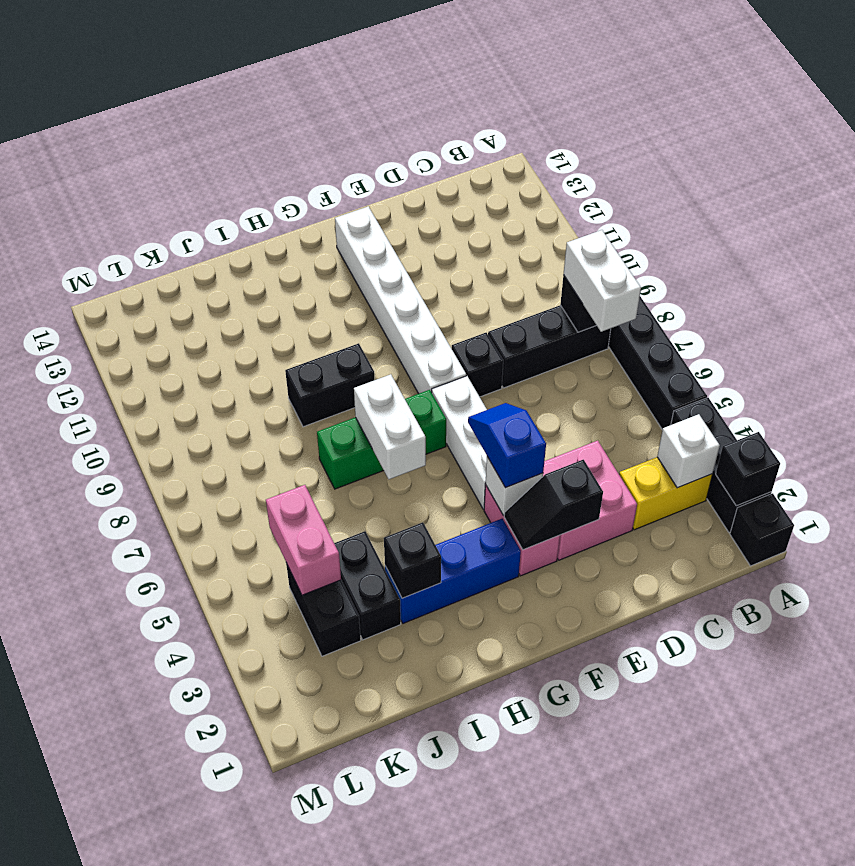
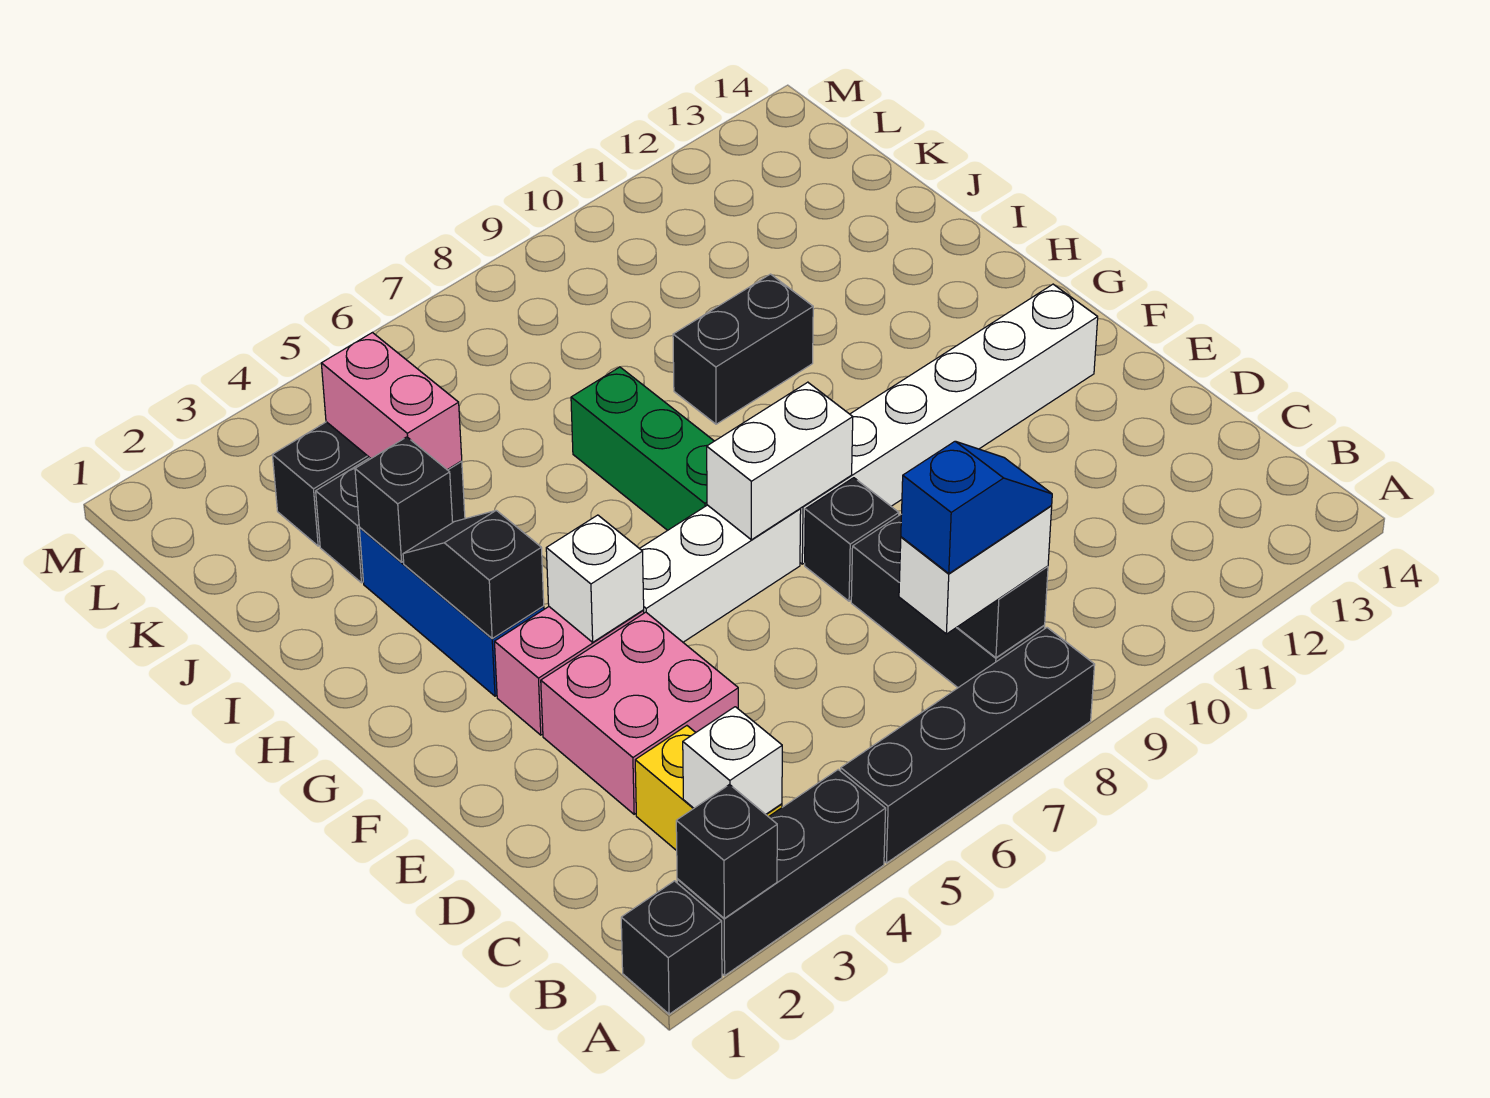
black 1x2 slope [504,460,603,550] -> black 1x2 slope moved to [403,510,544,638]
blue 1x2 slope [468,403,546,488] -> blue 1x2 slope moved to [901,441,1052,574]
white 1x2 brick [354,374,426,479] -> white 1x2 brick moved to [707,382,853,540]
black 1x2 brick [285,343,375,427] -> black 1x2 brick turned to [673,274,813,424]
pink 1x2 brick [266,485,341,595] -> pink 1x2 brick turned to [321,332,462,470]

